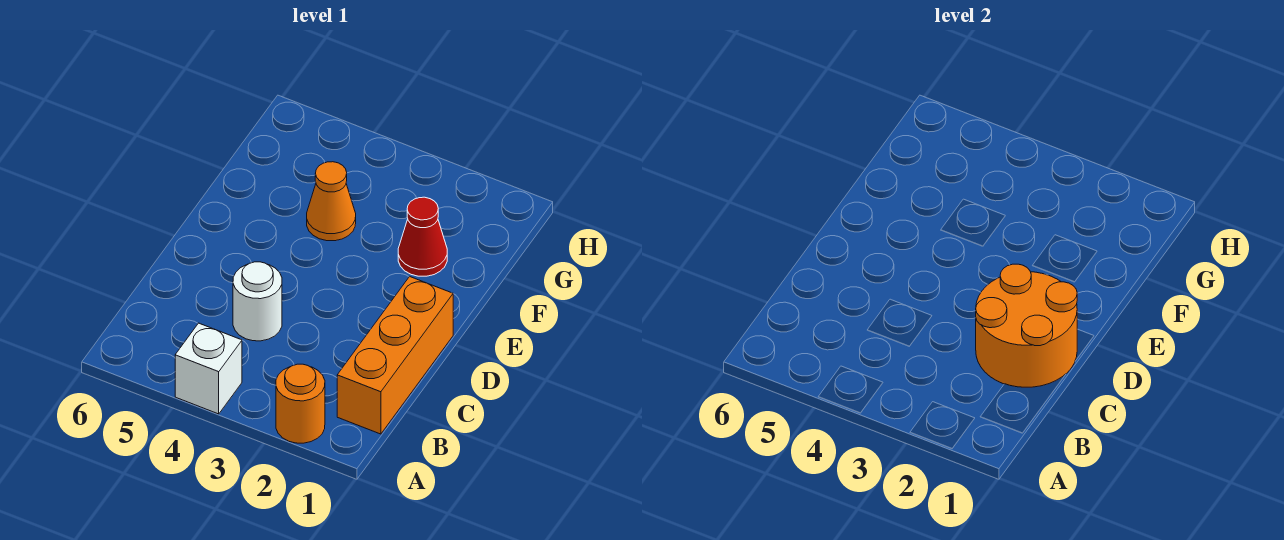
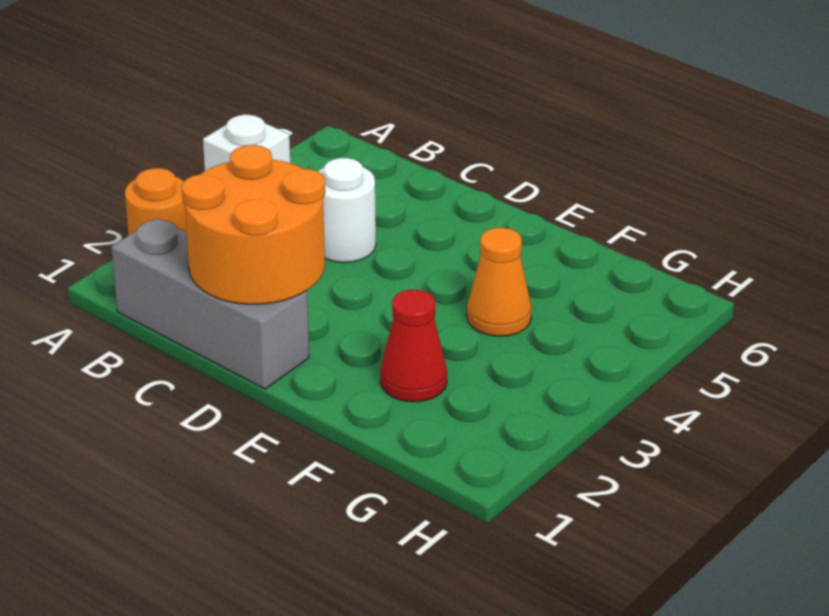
orange 1x3 brick [337,277,453,434] -> grey 1x3 brick [111,218,309,389]

